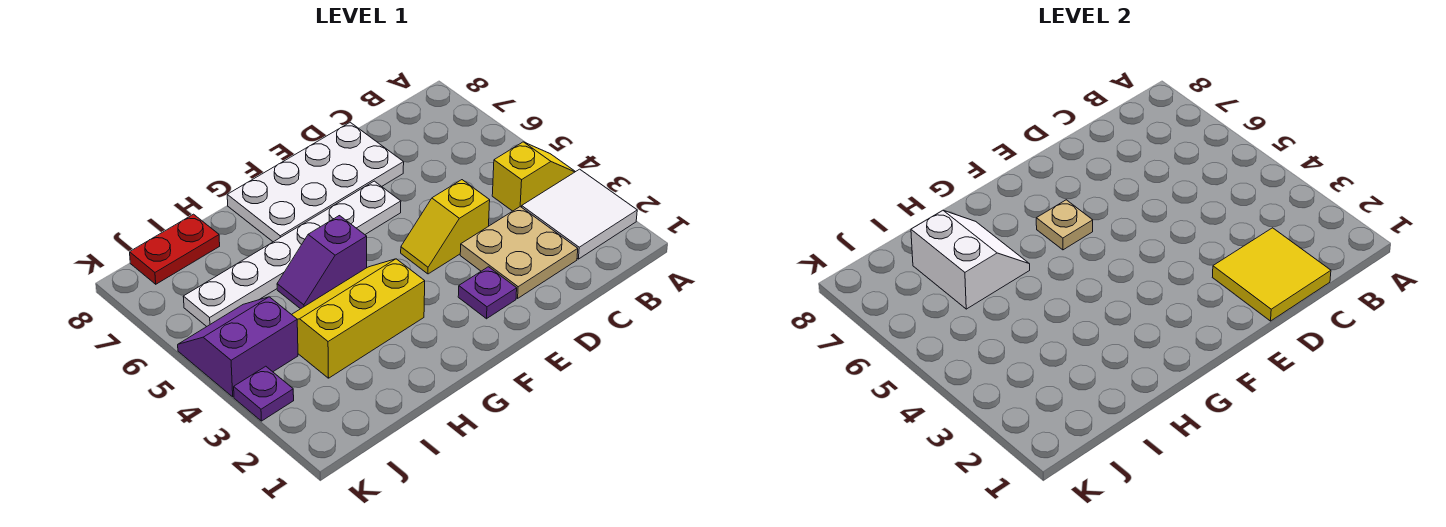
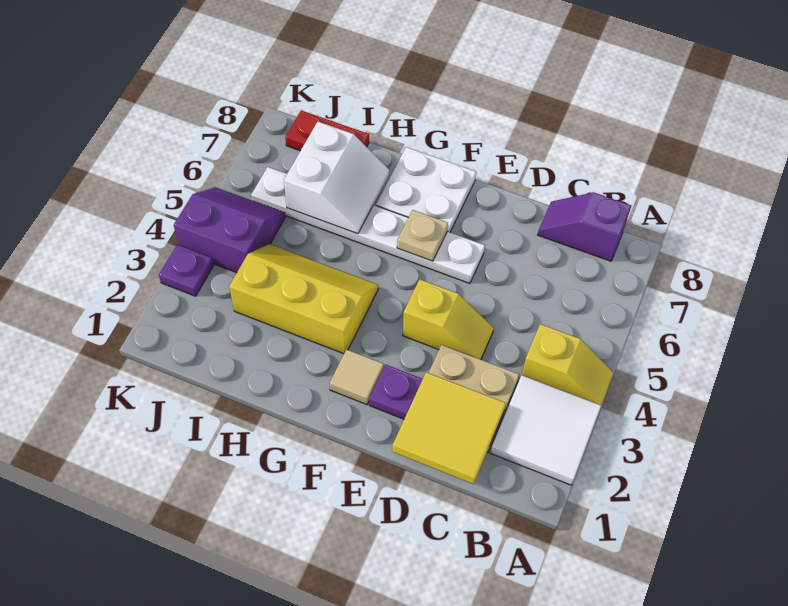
yellow 1x2 slope [401,180,490,274] -> yellow 1x2 slope turned to [403,279,494,359]
white 2x4 plate [227,122,404,242] -> white 2x2 plate [376,147,476,232]
none -> tan 1x1 tile [330,349,384,405]
purple 1x2 slope [277,216,367,309] -> purple 1x2 slope moved to [538,192,631,261]

